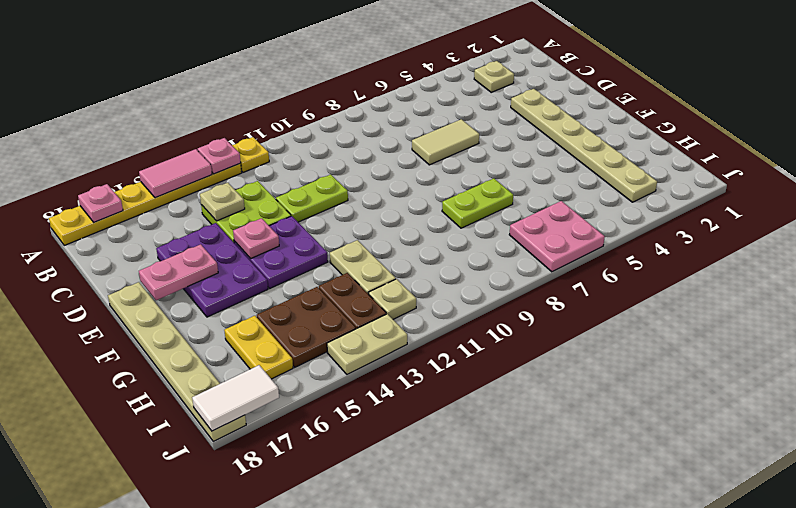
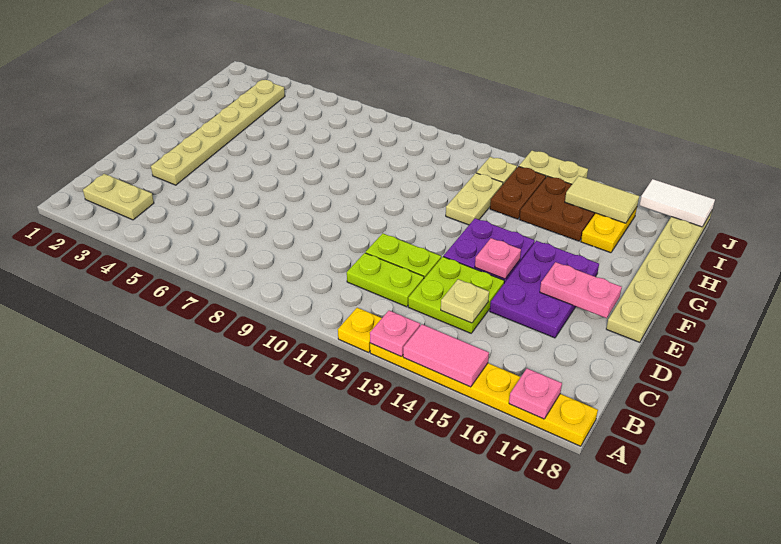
tan 1x1 plate [474,61,514,92] -> tan 1x2 plate [83,174,154,220]
tan 1x2 tile [412,119,479,165] -> tan 1x2 tile moved to [565,176,639,223]
lime 1x2 plate [442,178,513,228] -> lime 1x2 plate moved to [347,253,424,307]
pink 2x2 plate [509,201,605,272] -> none

